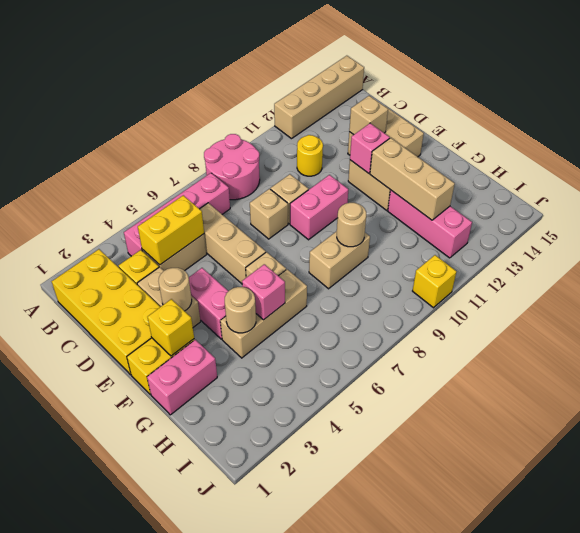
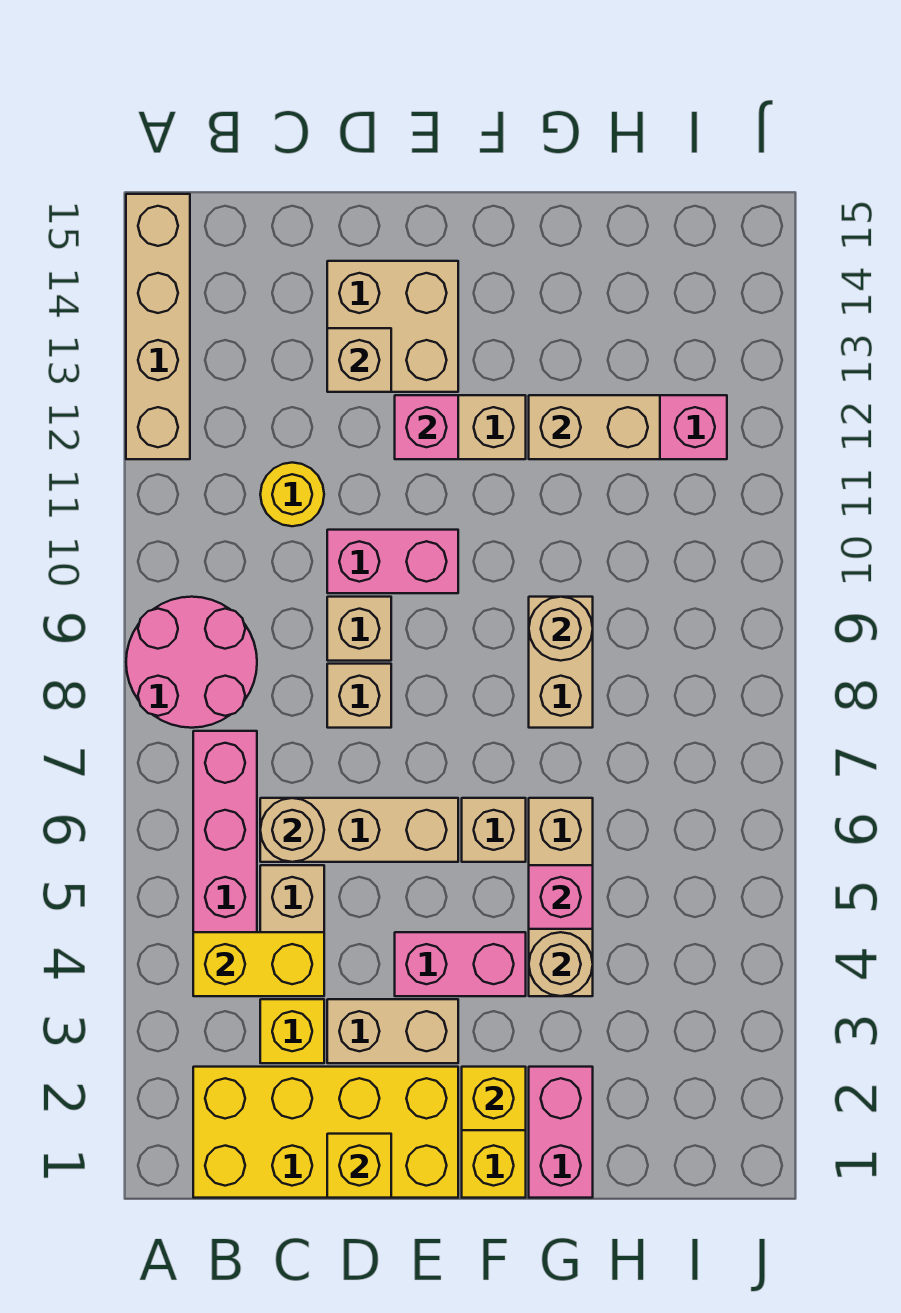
yellow 1x2 brick [138,195,204,265] -> yellow 1x2 brick turned to [193,932,324,996]
tan 1x1 round brick [158,268,192,311] -> tan 1x1 round brick moved to [260,798,324,862]
pink 1x2 brick [290,175,348,240] -> pink 1x2 brick turned to [327,530,458,593]
tan 1x3 brick [370,138,455,220] -> tan 1x2 brick [529,395,660,459]
yellow 1x1 brick [413,255,456,308] -> yellow 1x1 brick moved to [327,1134,391,1198]

